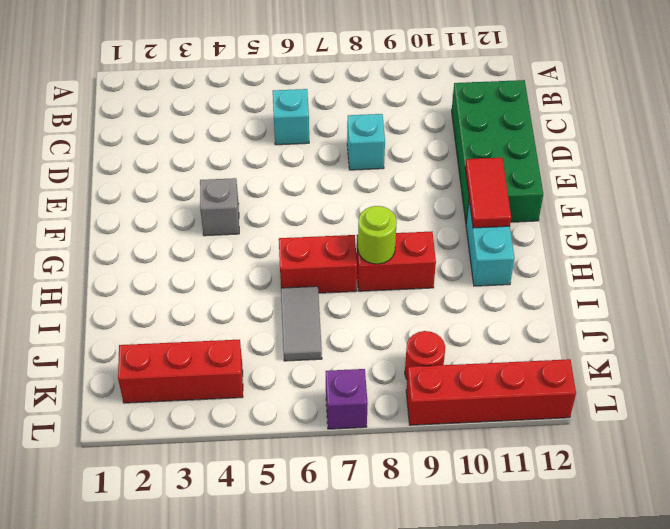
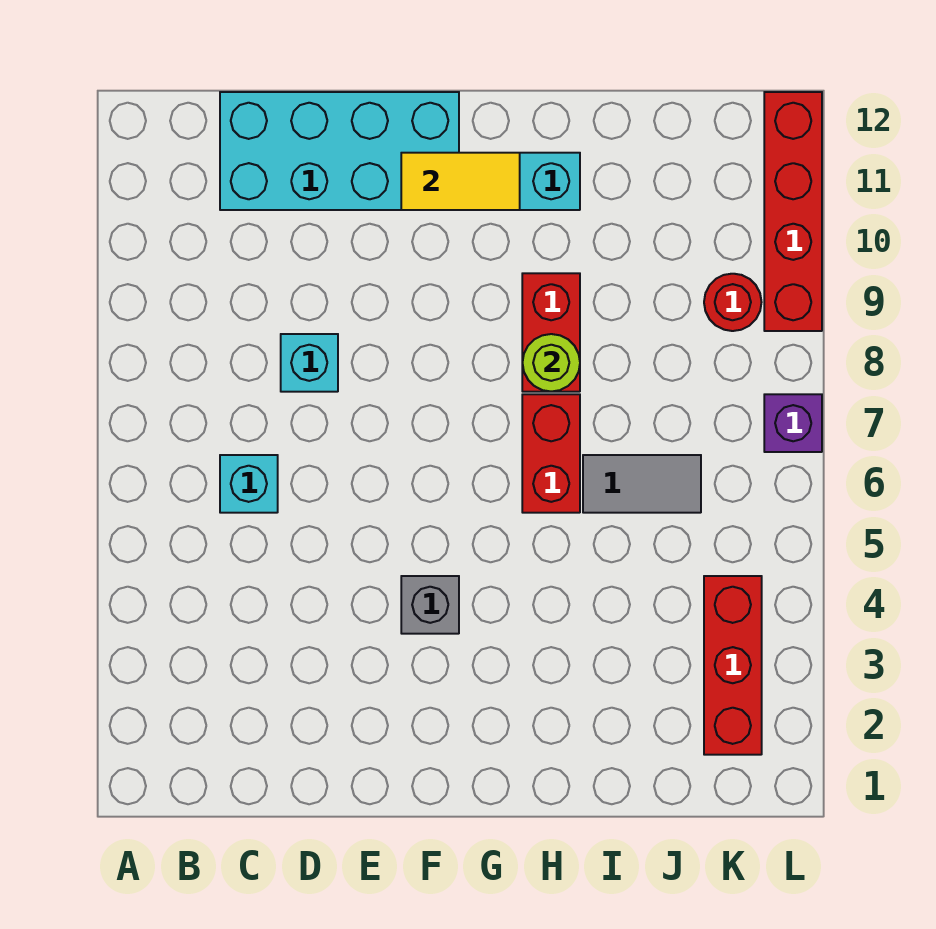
green 2x4 brick [452,80,543,222] -> cyan 2x4 brick [220,92,459,210]
red 1x2 tile [465,158,511,228] -> yellow 1x2 tile [401,153,520,210]

